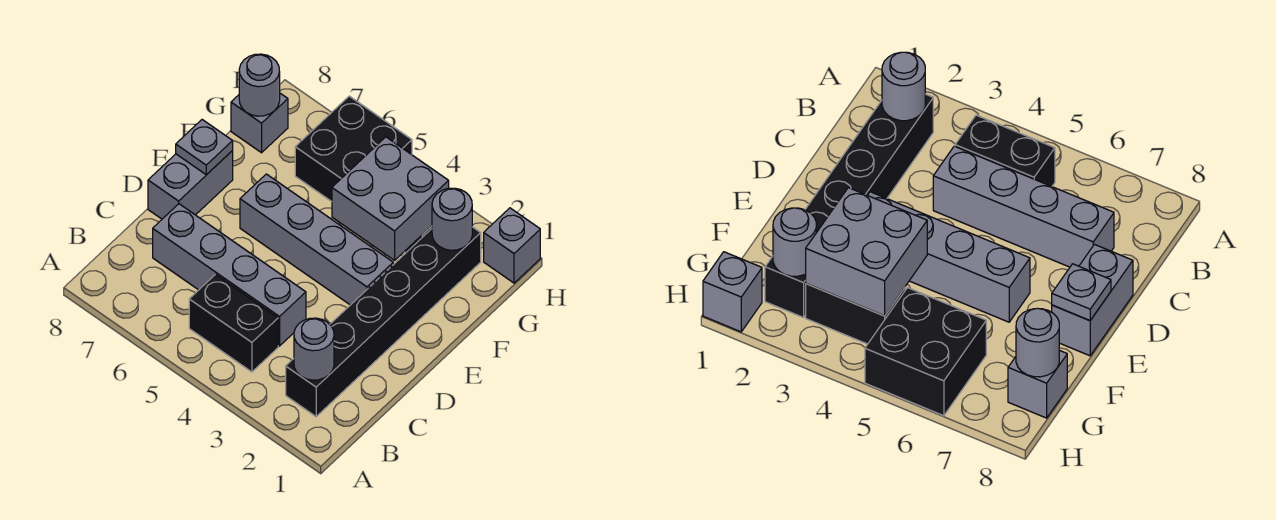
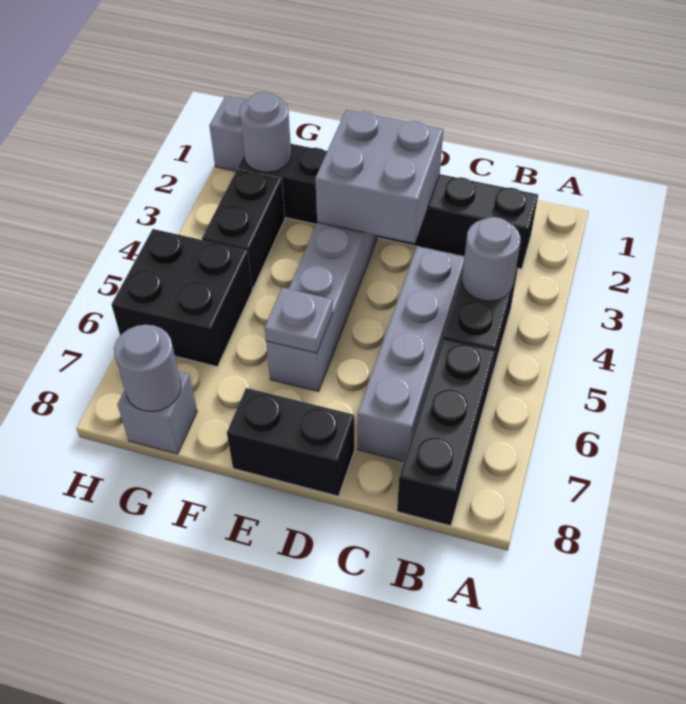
grey 1x1 round brick [294,318,334,380] -> grey 1x1 round brick moved to [462,217,521,301]
none -> black 1x3 brick [397,339,495,526]
grey 1x2 brick [148,151,233,219] -> black 1x2 brick [227,388,354,496]
grey 1x1 plate [176,120,233,175] -> grey 1x1 plate moved to [265,288,333,353]
grey 2x2 brick [332,137,449,260] -> grey 2x2 brick moved to [315,110,443,243]

